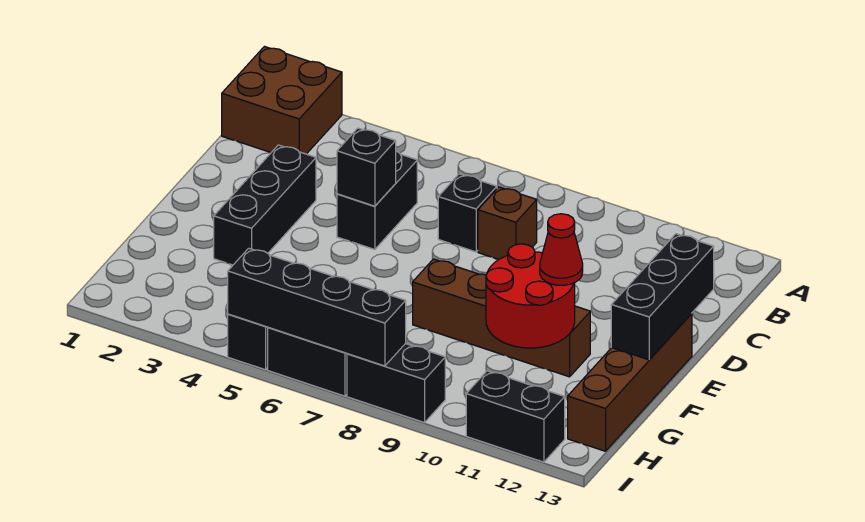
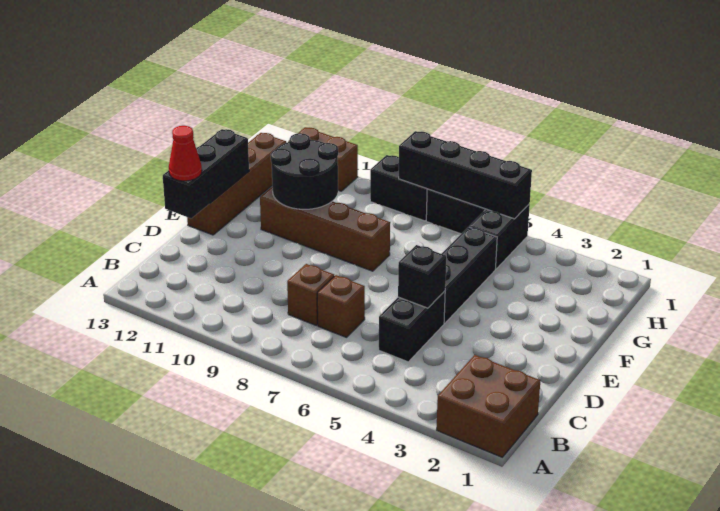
black 1x1 brick [438,174,497,252] -> brown 1x1 brick [317,275,365,337]
black 1x3 brick [214,145,316,265] -> black 1x3 brick moved to [442,227,497,323]
red 2x2 round brick [486,244,575,348] -> black 2x2 round brick [271,133,338,209]
red 1x1 cone [540,214,583,285] -> red 1x1 cone moved to [169,126,202,181]
black 1x2 brick [466,371,565,462] -> brown 1x2 brick [288,127,358,191]

